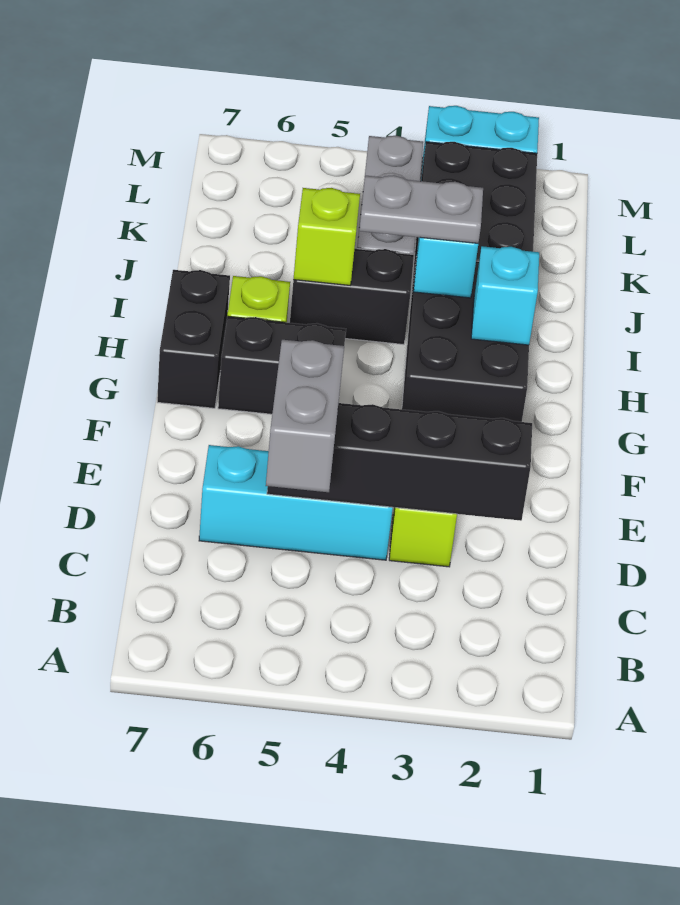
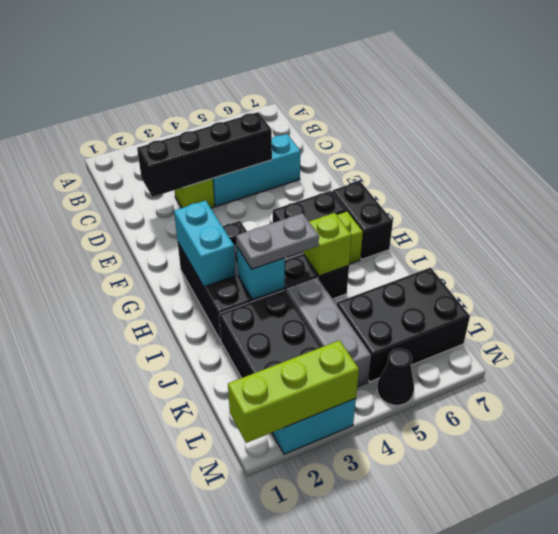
grey 1x2 brick [266,340,344,492] -> none
cyan 1x1 brick [471,246,539,345] -> cyan 1x2 brick [174,201,236,287]
none -> black 2x3 brick [337,268,470,382]
none -> lime 1x3 brick [228,340,359,443]
none -> black 1x1 cone [377,348,414,405]

